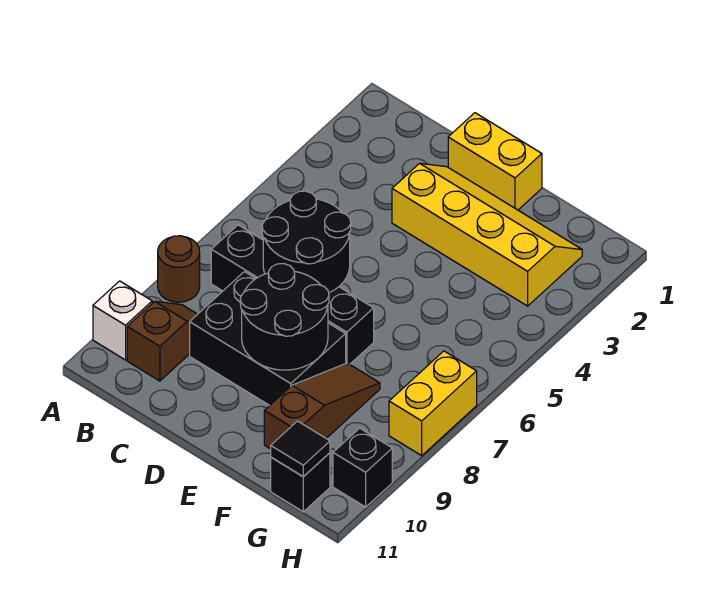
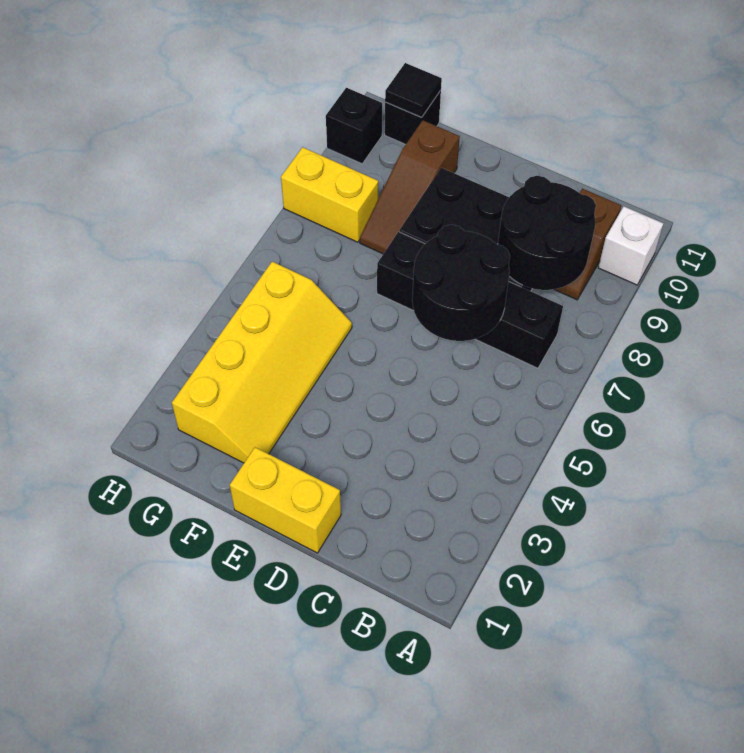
brown 1x1 round brick [158,236,200,302] -> none
yellow 2x4 slope [392,163,582,306] -> yellow 2x4 slope turned to [172,262,352,463]
black 2x2 round brick [240,264,329,370] -> black 2x2 round brick moved to [498,176,596,290]
yellow 1x2 brick [389,351,477,456] -> yellow 1x2 brick turned to [281,147,378,242]

